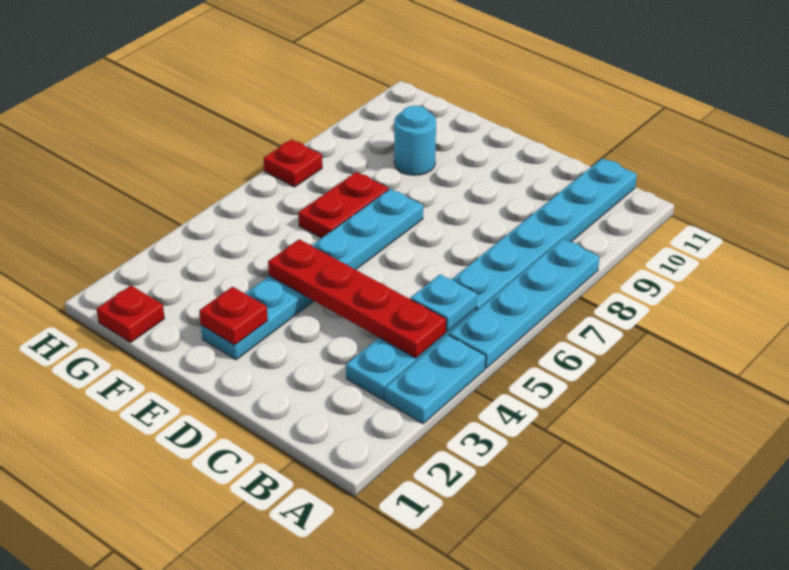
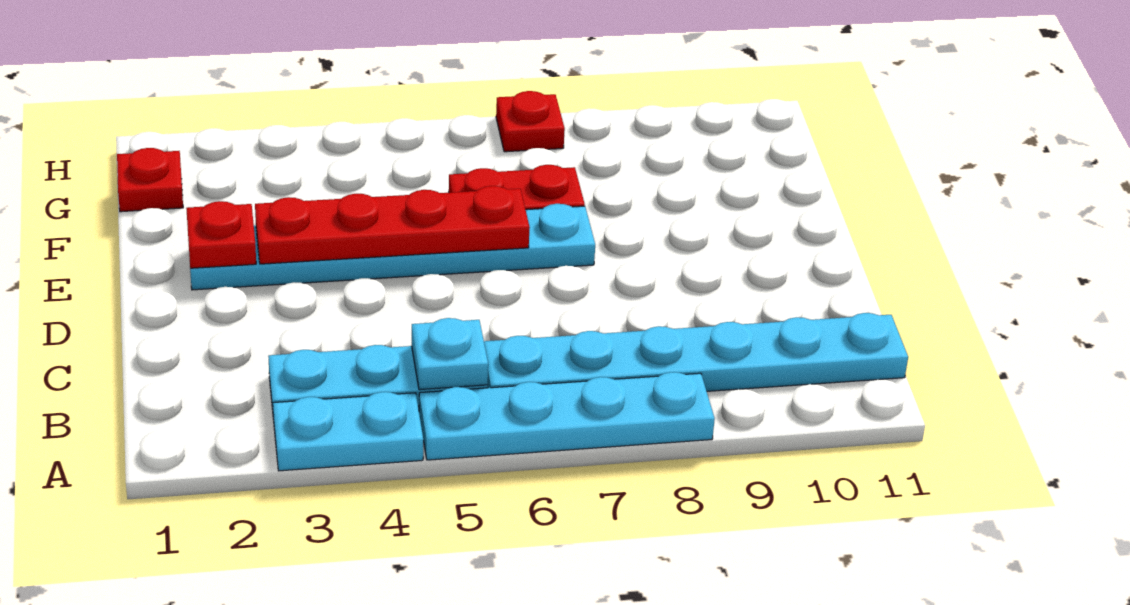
red 1x4 plate [268,239,446,358] -> red 1x4 plate turned to [255,186,530,264]
cyan 1x1 round brick [394,106,436,175] -> none

